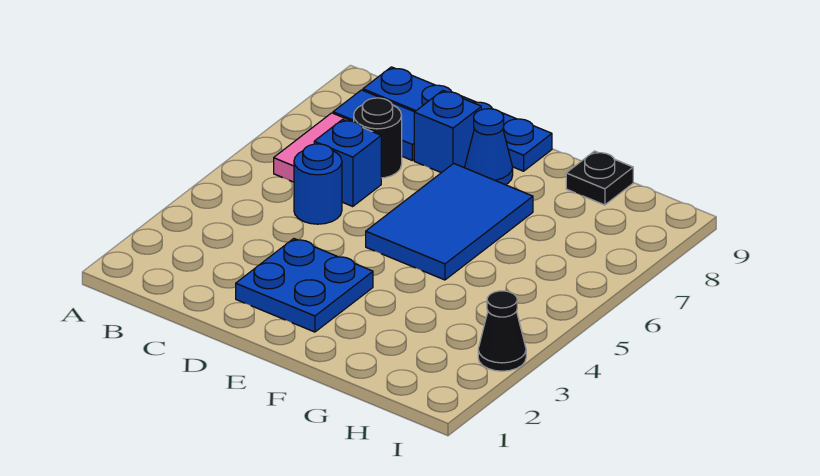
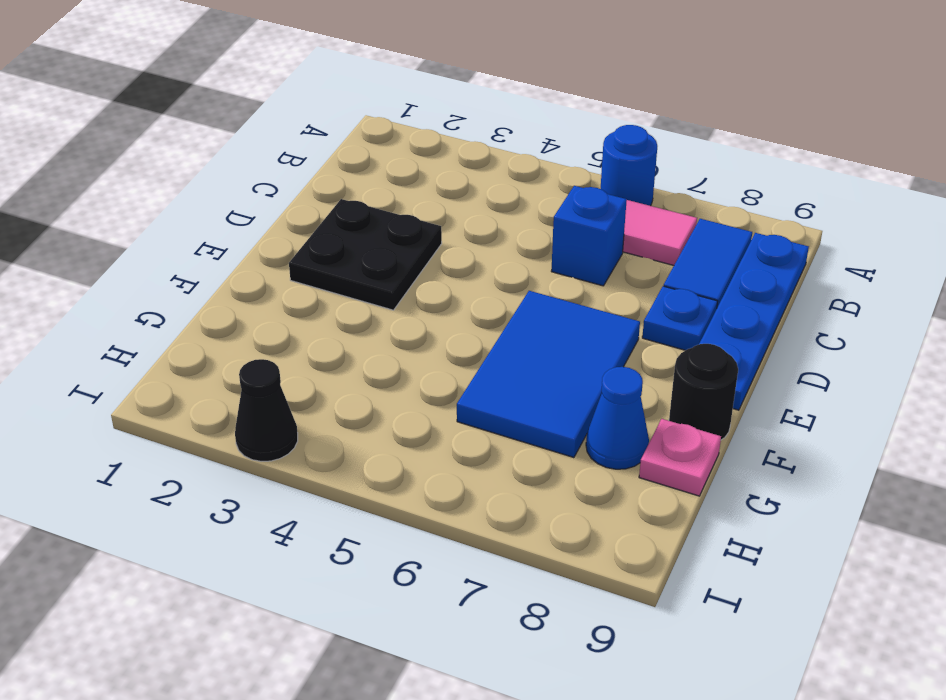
blue 1x1 round brick [294,144,342,224] -> blue 1x1 round brick moved to [601,125,657,206]
black 1x1 round brick [354,98,402,178] -> black 1x1 round brick moved to [669,344,738,440]
blue 2x2 plate [236,239,373,332] -> black 2x2 plate [289,199,442,310]
blue 1x1 brick [414,90,481,173] -> blue 1x1 plate [642,286,718,350]
blue 2x3 tile [366,163,533,280] -> blue 2x3 tile turned to [457,291,640,458]
blue 1x1 cone [465,109,513,185] -> blue 1x1 cone moved to [586,367,649,469]
black 1x1 plate [566,151,633,205] -> pink 1x1 plate [639,419,721,496]

